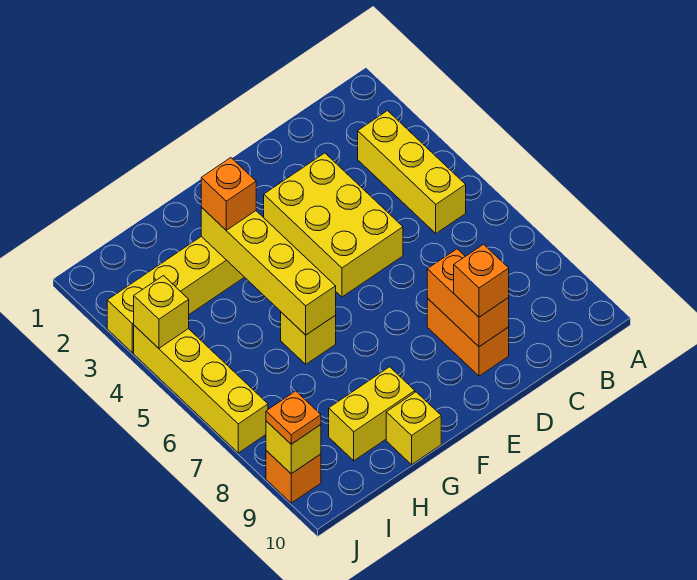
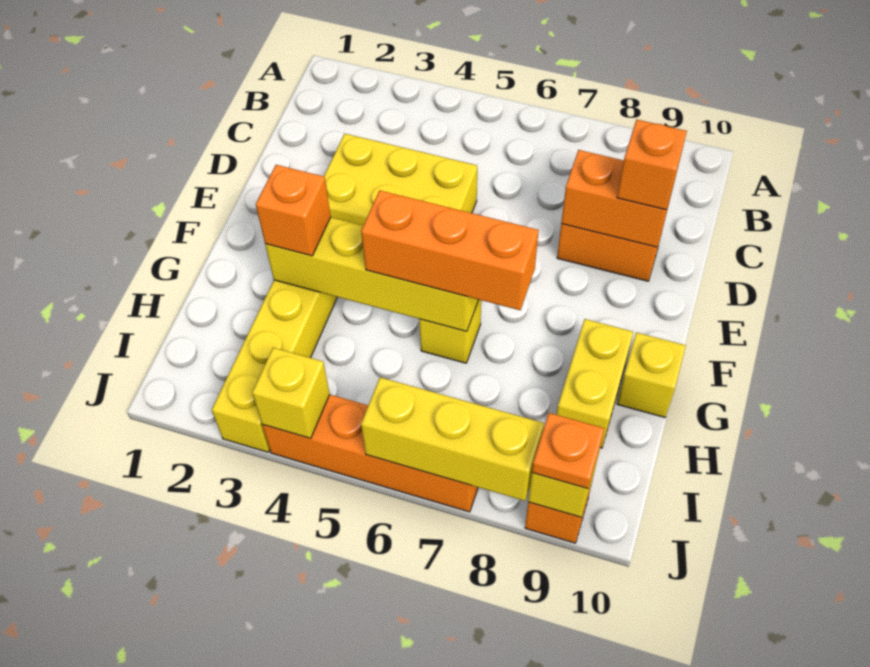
yellow 1x3 brick [358,111,466,233] -> yellow 1x3 brick moved to [361,377,544,501]
none -> orange 1x3 brick [361,190,539,310]
yellow 1x4 brick [134,326,268,453] -> orange 1x4 brick [262,395,478,512]

